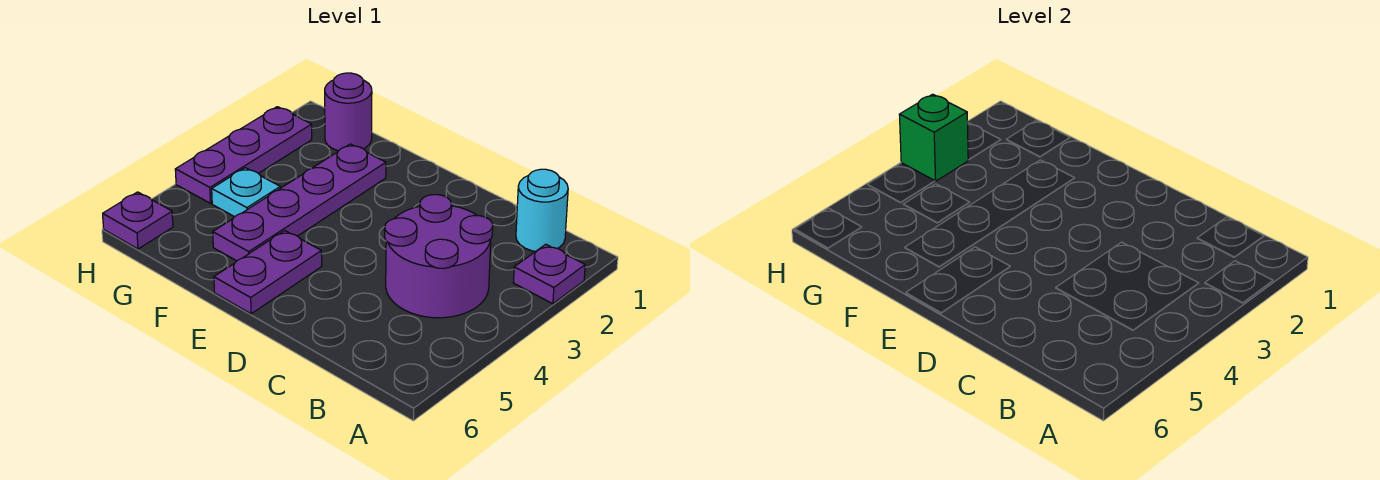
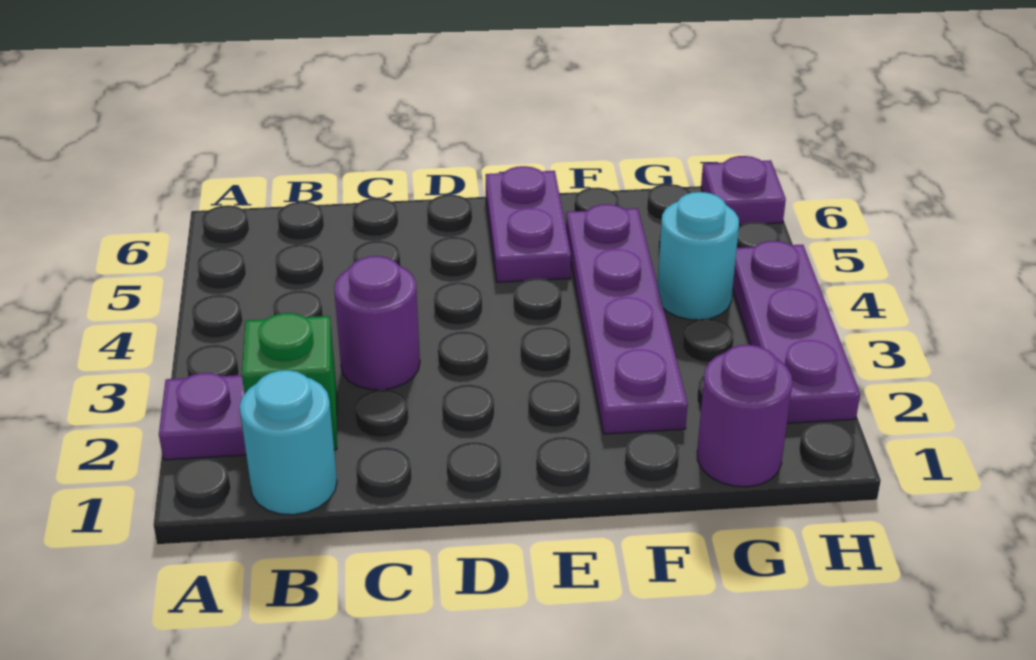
purple 2x2 round brick [385,195,493,318] -> purple 1x1 round brick [334,256,420,390]
cyan 1x1 plate [212,168,280,217] -> cyan 1x1 round brick [657,192,739,320]
green 1x1 brick [899,94,968,181] -> green 1x1 brick moved to [242,313,337,450]

